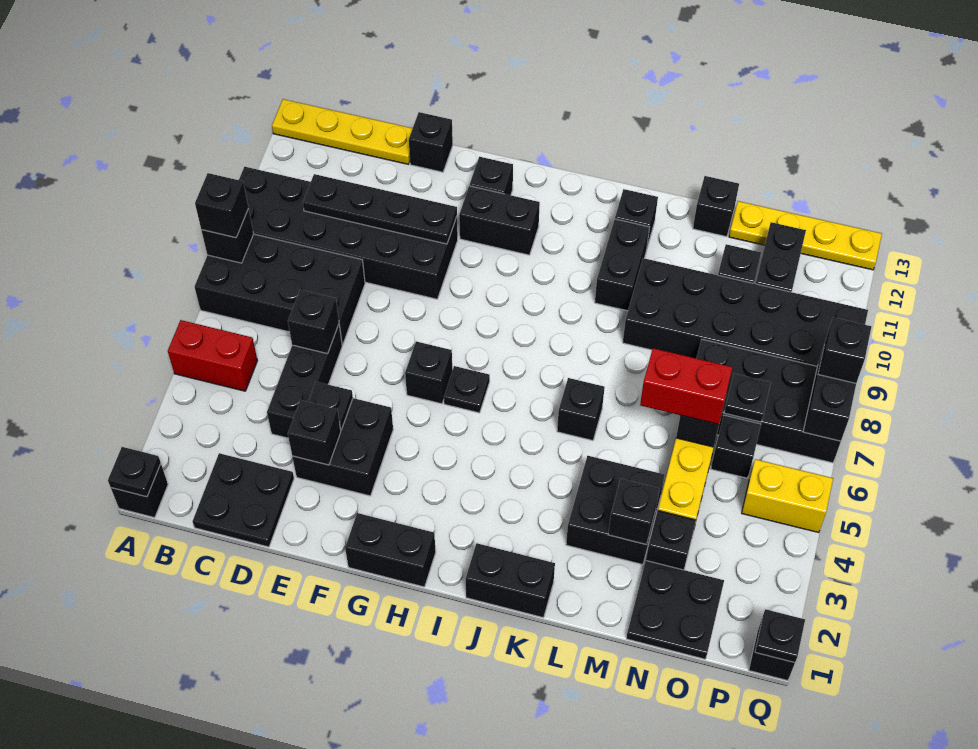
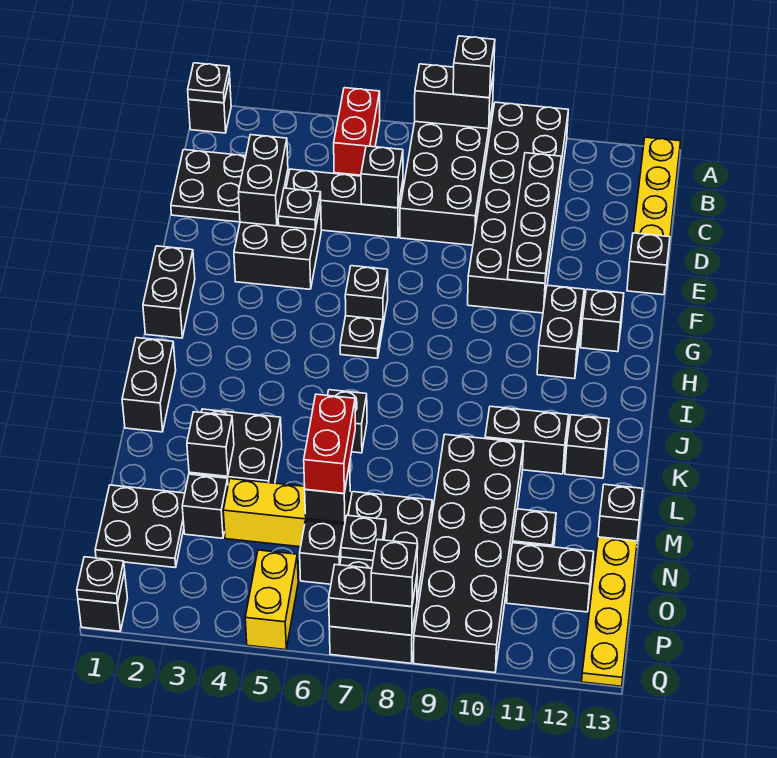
black 1x1 brick [201,209,254,263] -> black 1x2 brick [415,64,494,129]
black 1x1 brick [288,400,341,465] -> black 1x2 brick [238,135,288,226]

